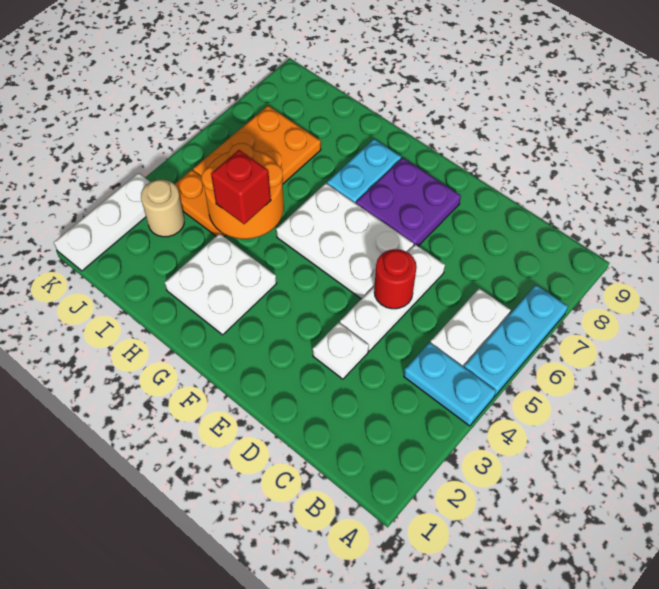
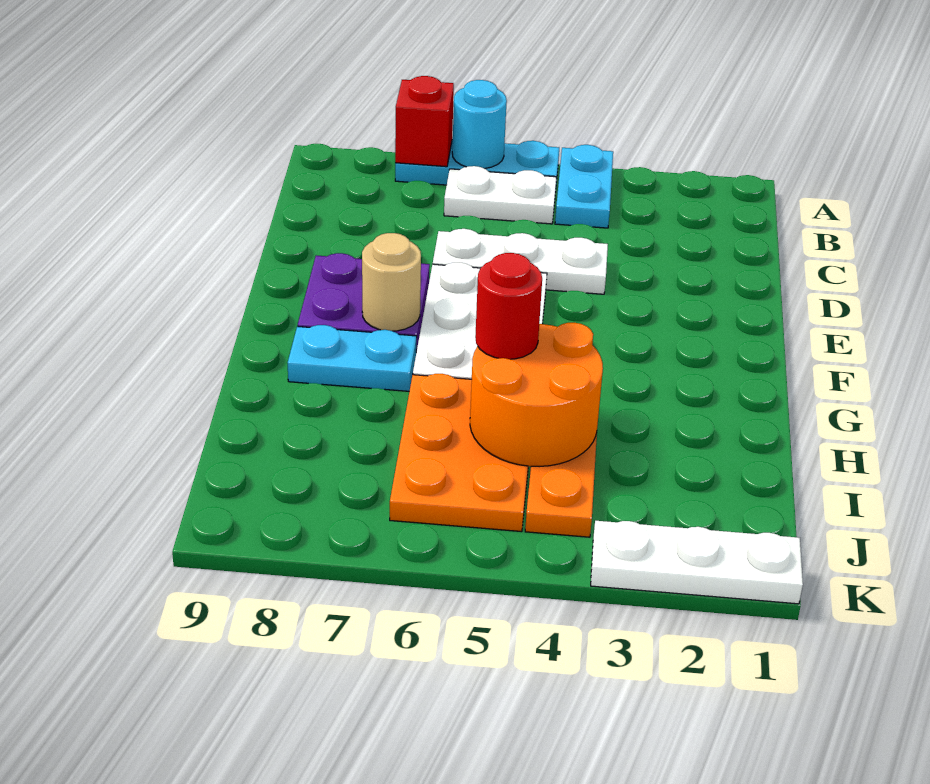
none -> cyan 1x1 round brick [452,80,507,169]
white 1x1 plate [313,322,369,379] -> none
red 1x1 round brick [374,249,417,309] -> red 1x1 round brick moved to [475,253,542,359]
white 2x2 plate [165,233,277,335] -> none
red 1x1 brick [211,150,271,224] -> red 1x1 brick moved to [395,76,454,167]
orange 2x3 plate [193,106,321,184] -> orange 2x3 plate turned to [390,374,528,532]
tan 1x1 round brick [141,180,184,237] -> tan 1x1 round brick moved to [362,233,421,331]

